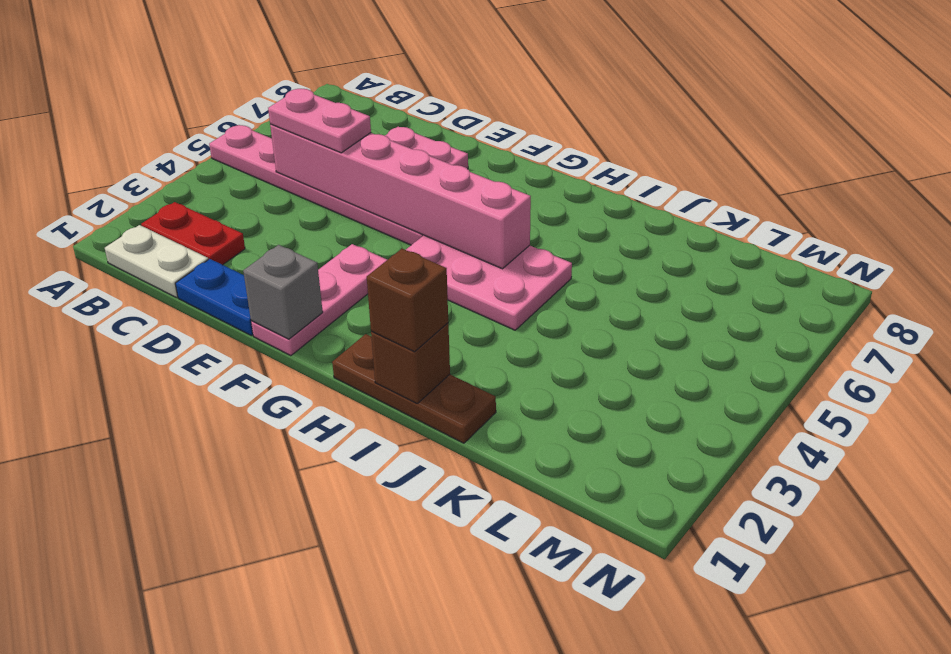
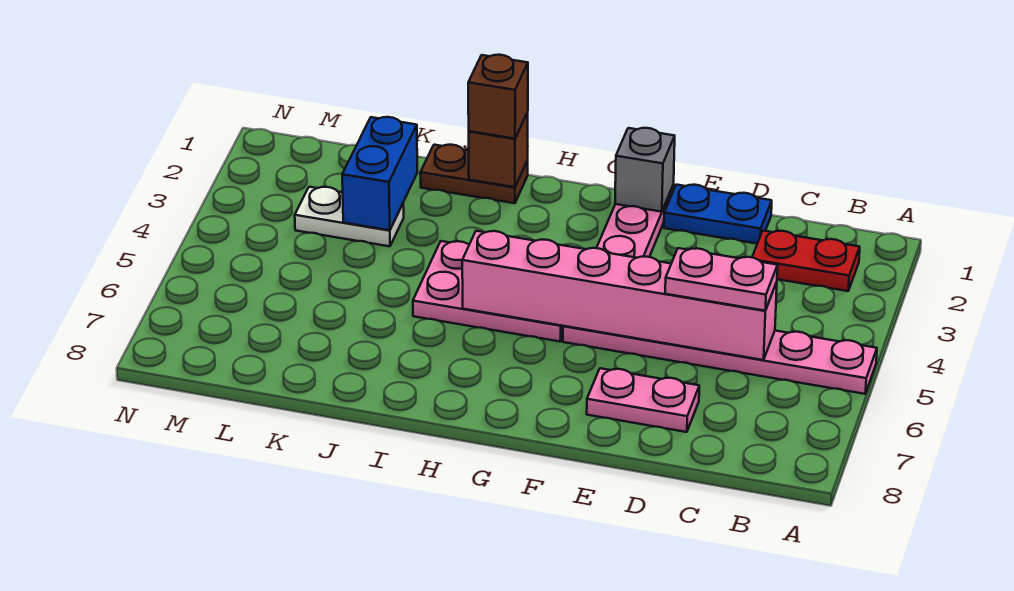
white 1x2 plate [105,225,208,298] -> white 1x2 plate moved to [295,187,404,246]
brown 1x3 plate [332,334,496,443] -> brown 1x2 plate [420,145,528,203]
none -> blue 1x2 brick [342,117,417,230]

